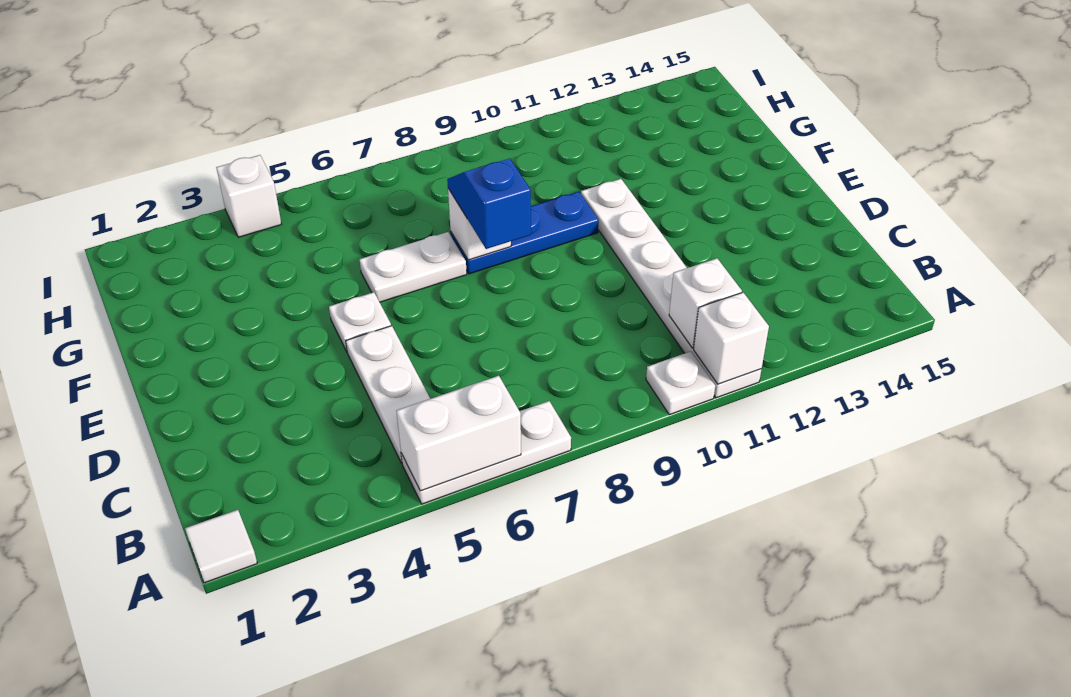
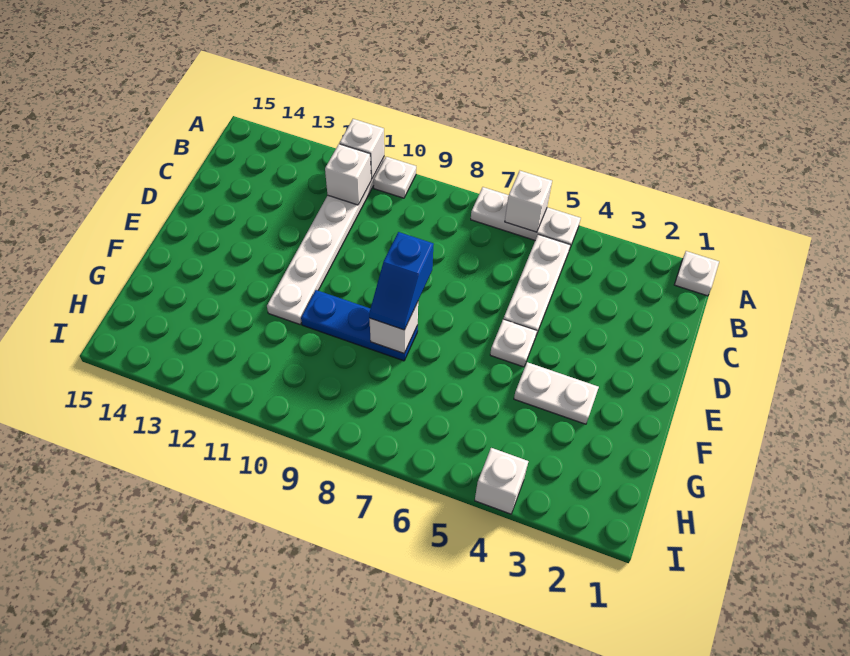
white 1x1 tile [185,510,257,583] -> white 1x1 plate [674,251,719,296]
white 1x2 brick [397,376,521,491] -> white 1x1 brick [505,171,552,232]
white 1x2 plate [359,232,467,302] -> white 1x2 plate moved to [514,362,599,424]

